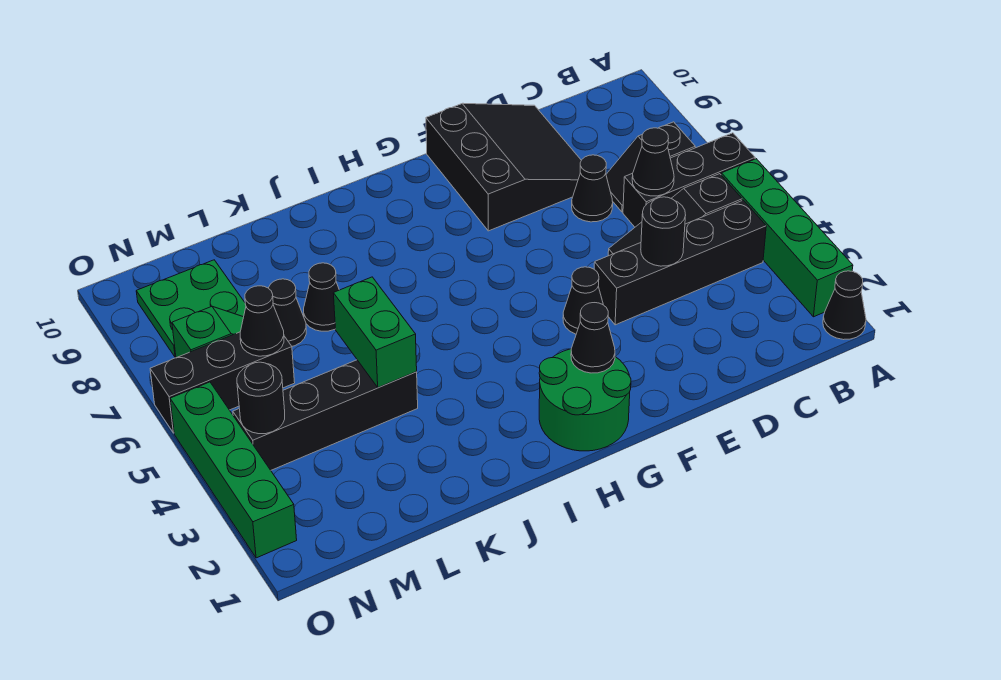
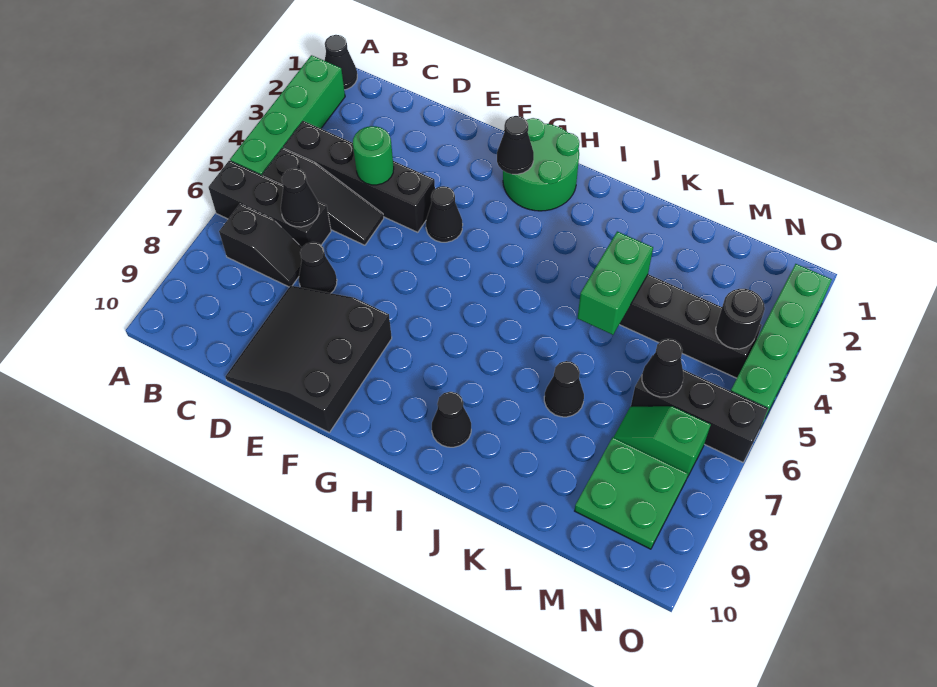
black 1x1 round brick [641,197,686,266] -> green 1x1 round brick [353,126,394,185]
black 1x1 cone [269,279,306,346] -> black 1x1 cone moved to [432,392,471,447]

